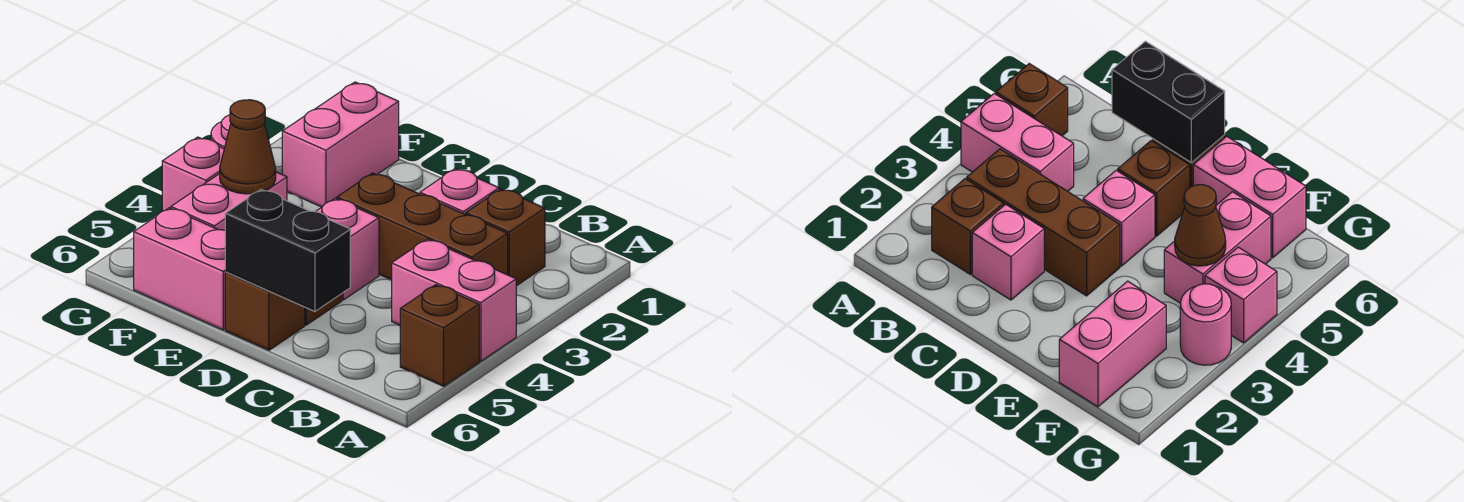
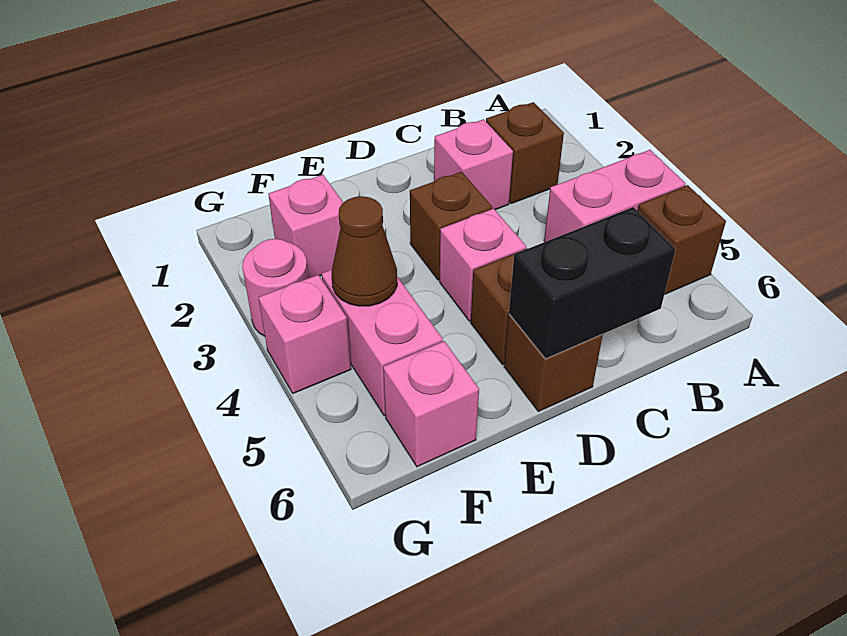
brown 1x3 brick [337,173,508,280] -> brown 1x1 brick [410,172,492,280]
pink 1x2 brick [134,208,226,330] -> pink 1x1 brick [383,341,479,467]
pink 1x2 brick [282,82,399,207] -> pink 1x1 brick [268,175,343,278]

